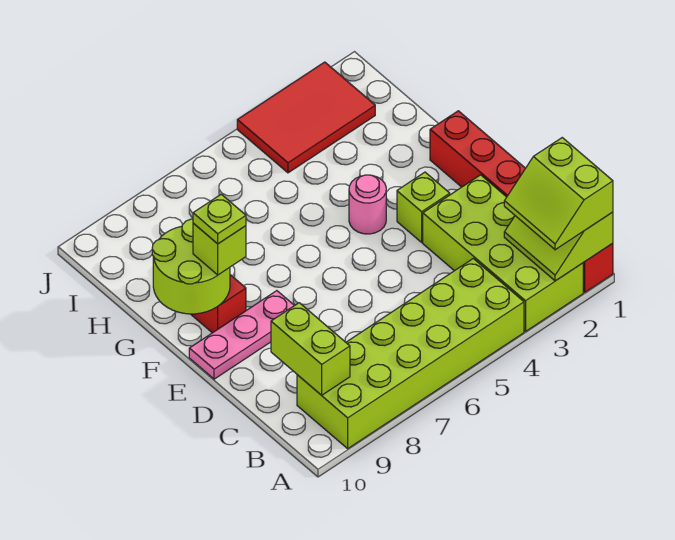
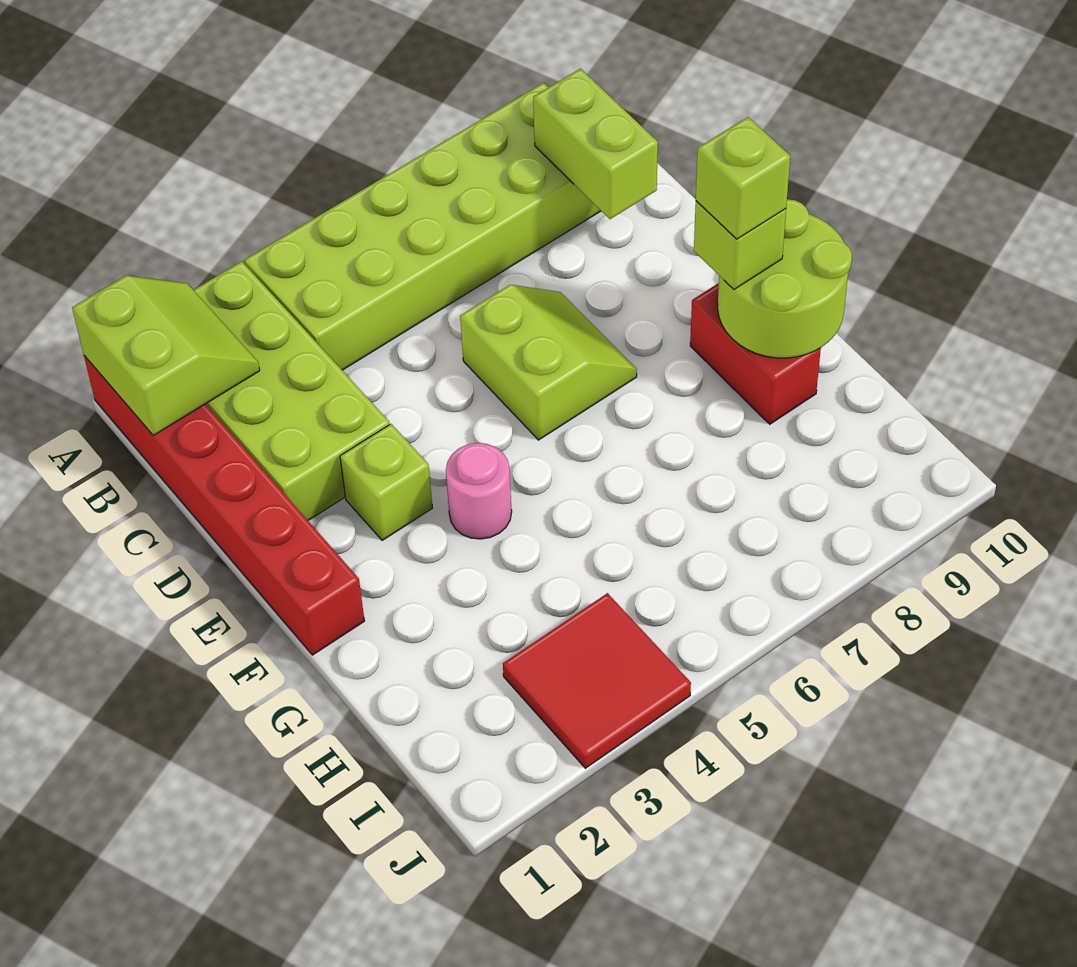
lime 2x2 slope [504,138,613,250] -> lime 2x2 slope moved to [460,285,637,440]
pink 1x3 plate [189,291,294,379] -> none
lime 1x1 plate [193,194,246,244] -> lime 1x1 brick [696,117,790,239]
red 2x3 tile [237,62,375,173] -> red 2x2 tile [503,593,691,768]

